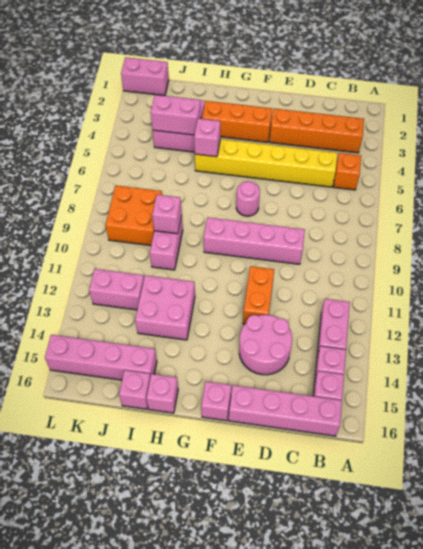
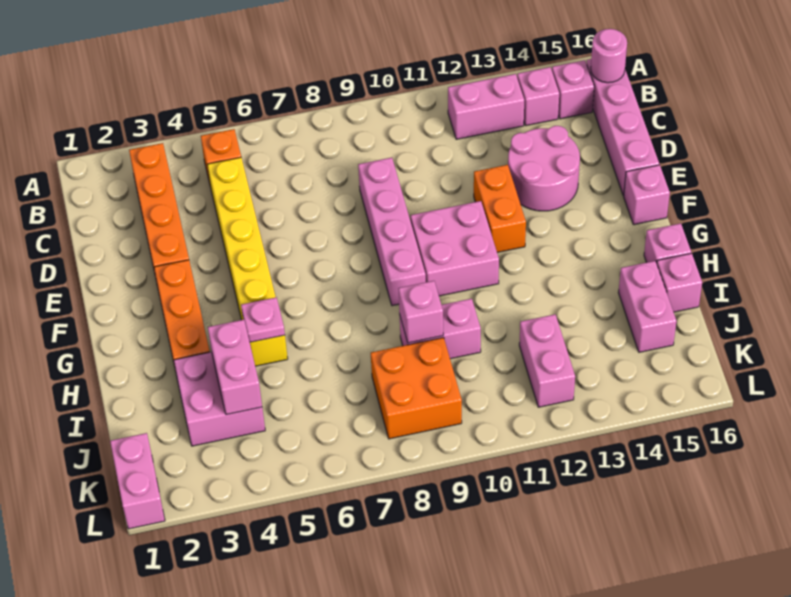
orange 1x2 brick [243,266,274,324] -> orange 1x2 brick turned to [474,165,526,252]
pink 1x1 round brick [236,181,260,216] -> pink 1x1 round brick moved to [591,29,627,83]
pink 1x1 brick [194,118,220,157] -> pink 1x1 plate [241,297,285,342]
pink 2x2 brick [135,275,195,340] -> pink 2x2 brick moved to [411,201,499,296]
pink 1x4 brick [45,335,157,380] -> pink 1x2 brick [618,261,677,352]

